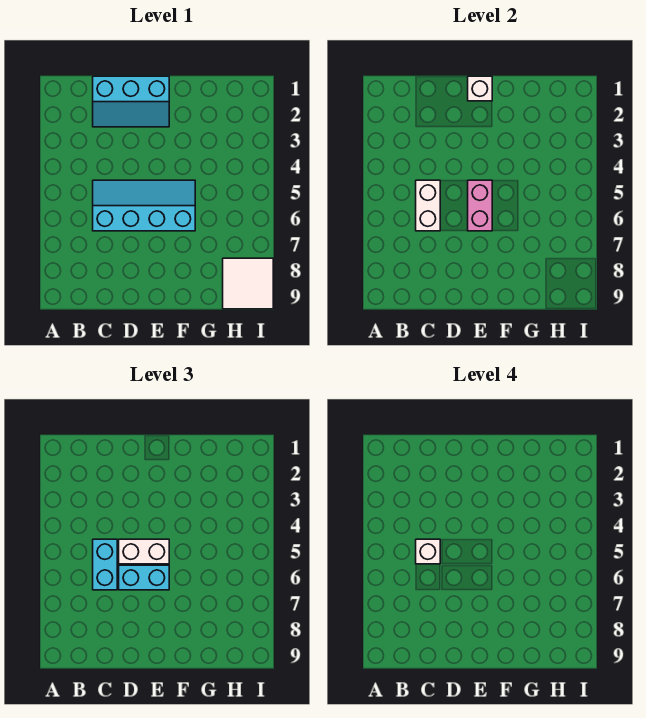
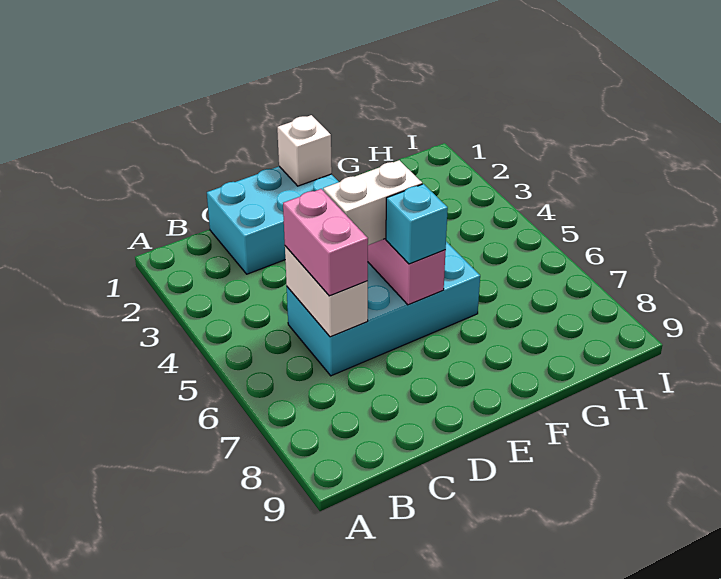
cyan 2x3 slope [93,76,169,127] -> cyan 2x3 brick [207,166,338,274]
cyan 2x4 slope [93,180,195,231] -> cyan 2x4 brick [287,242,480,376]
cyan 1x2 brick [93,539,117,590] -> pink 1x2 brick [283,189,368,296]
white 1x1 brick [416,539,440,564] -> none
cyan 1x2 brick [119,565,169,590] -> cyan 1x1 brick [386,184,448,264]
white 2x2 tile [223,258,273,309] -> none

